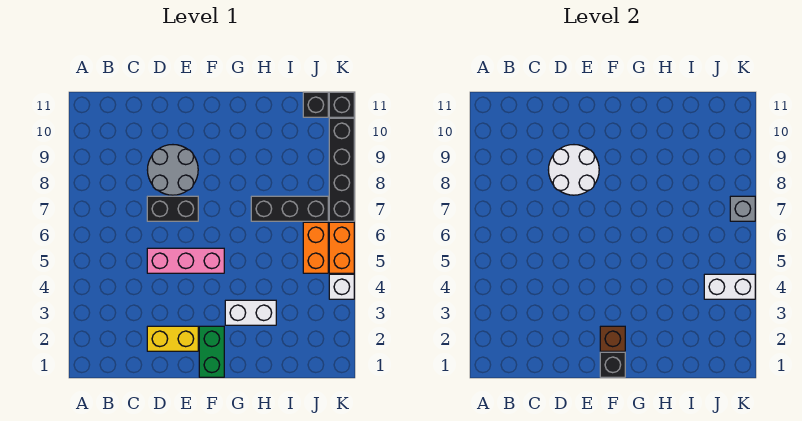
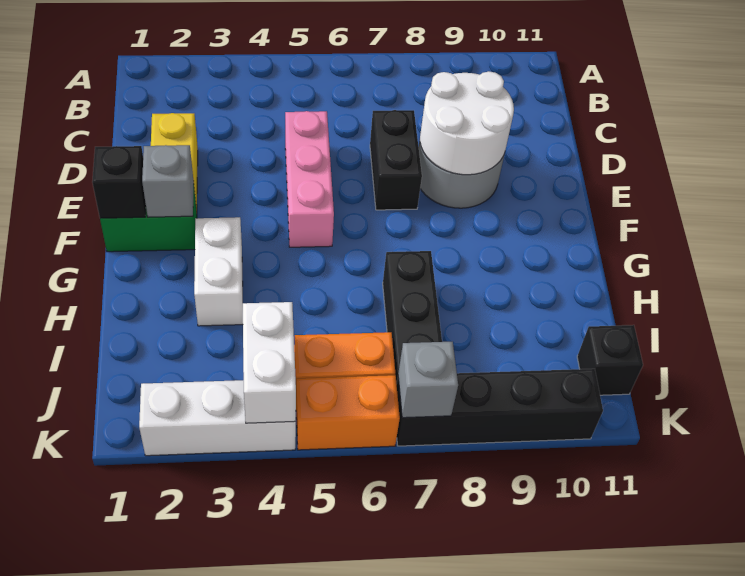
brown 1x1 brick [600,326,625,351] -> grey 1x1 brick [142,145,194,217]
white 1x1 brick [329,274,354,299] -> white 1x3 brick [139,380,296,456]
black 1x1 brick [329,92,354,117] -> none

